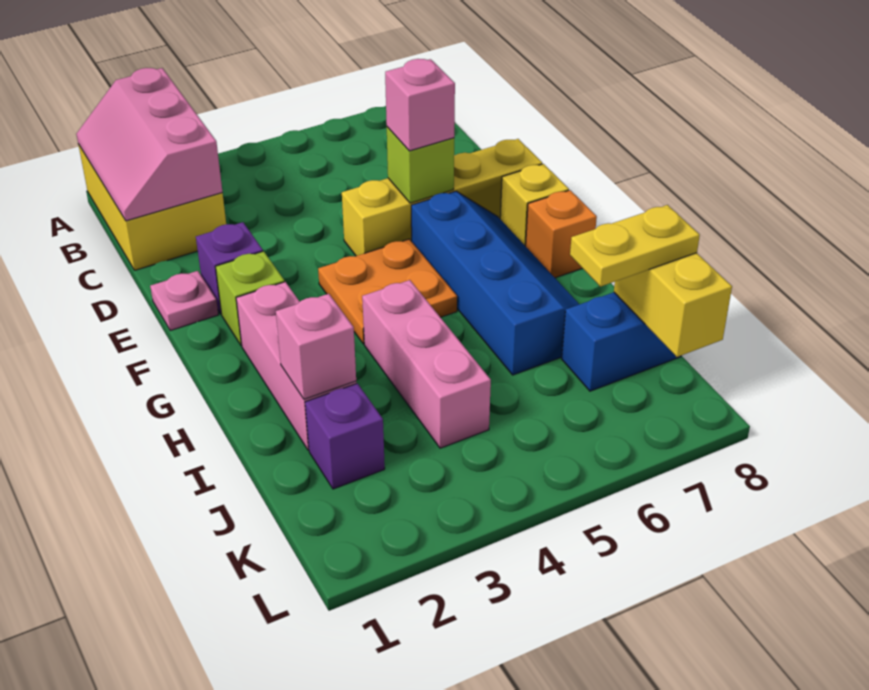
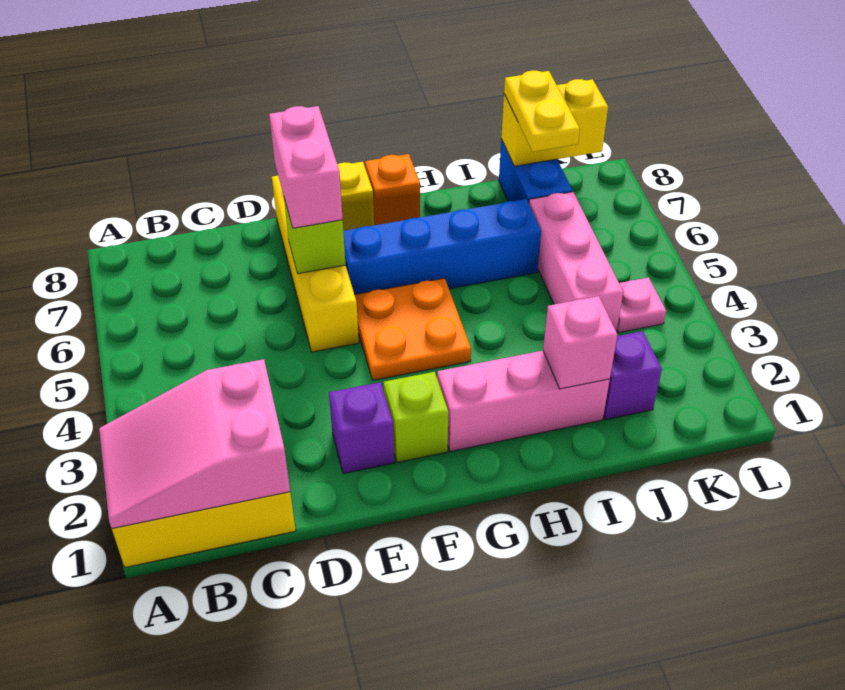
pink 2x3 slope [76,68,223,221] -> pink 2x3 slope turned to [99,359,290,528]
pink 1x1 plate [150,271,218,331] -> pink 1x1 plate moved to [617,277,666,333]
pink 1x1 brick [385,59,455,151] -> pink 1x2 brick [269,106,343,228]
pink 1x3 brick [362,280,491,448] -> pink 1x3 brick turned to [529,192,623,332]

